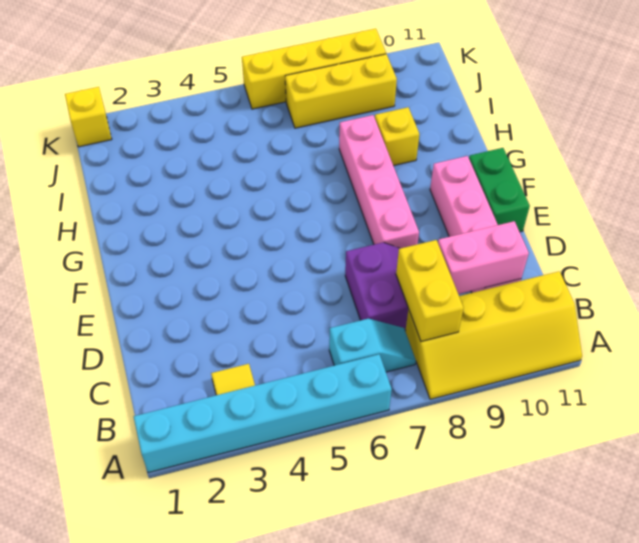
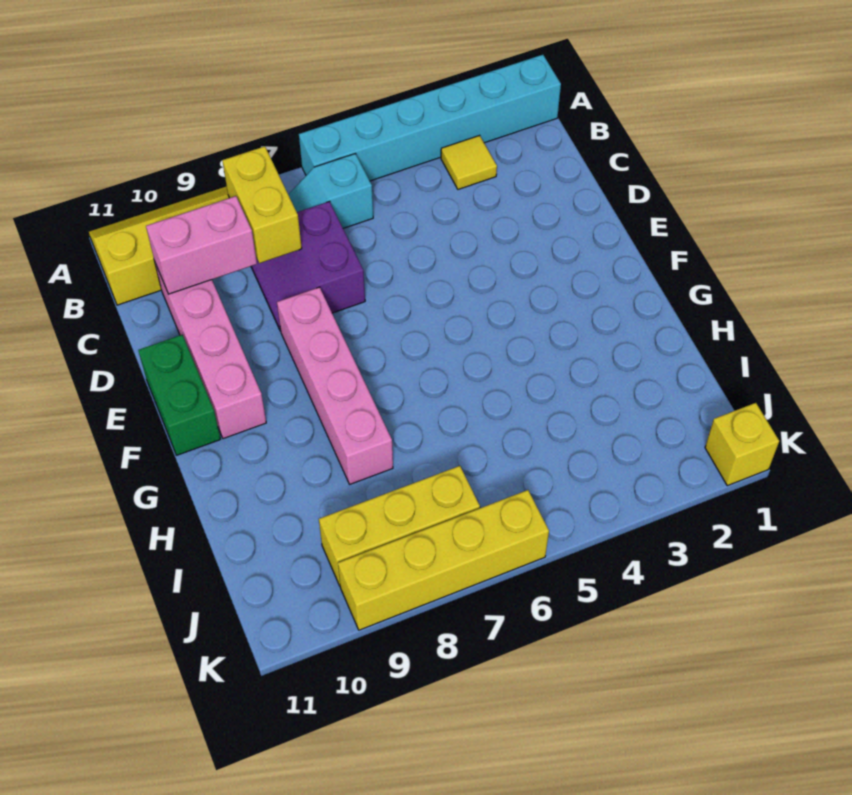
yellow 1x1 brick [375,107,419,166] -> none

